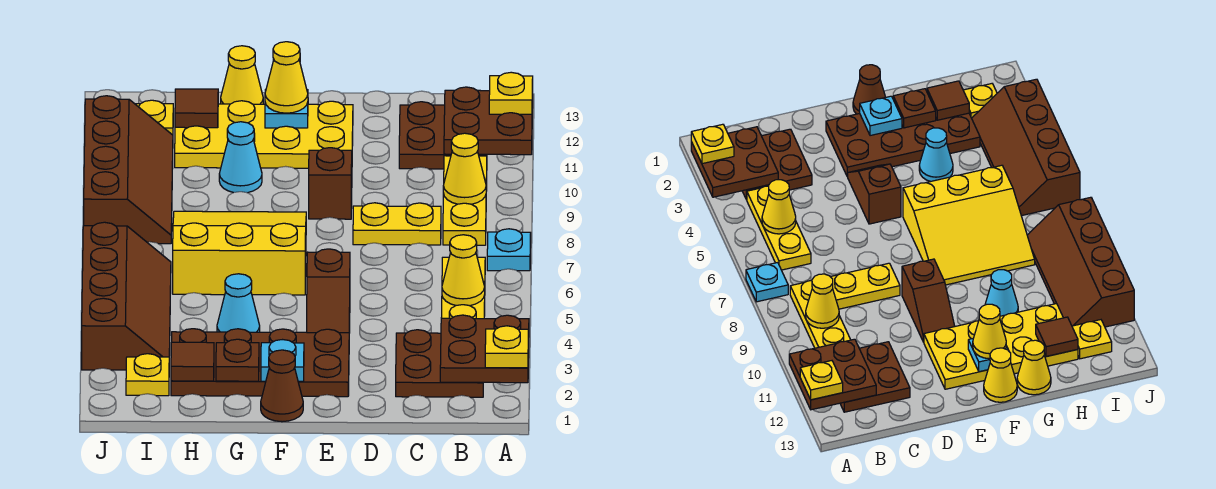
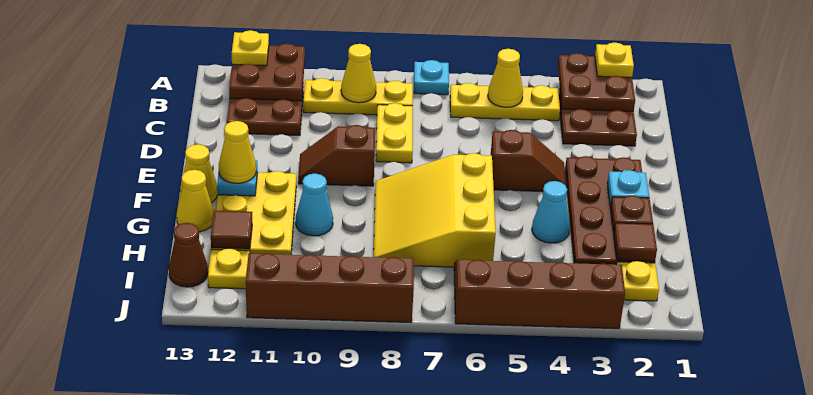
yellow 2x4 plate [175,101,353,168] -> yellow 2x3 plate [211,171,296,255]
brown 1x1 cone [261,350,303,422] -> brown 1x1 cone moved to [169,223,208,287]

